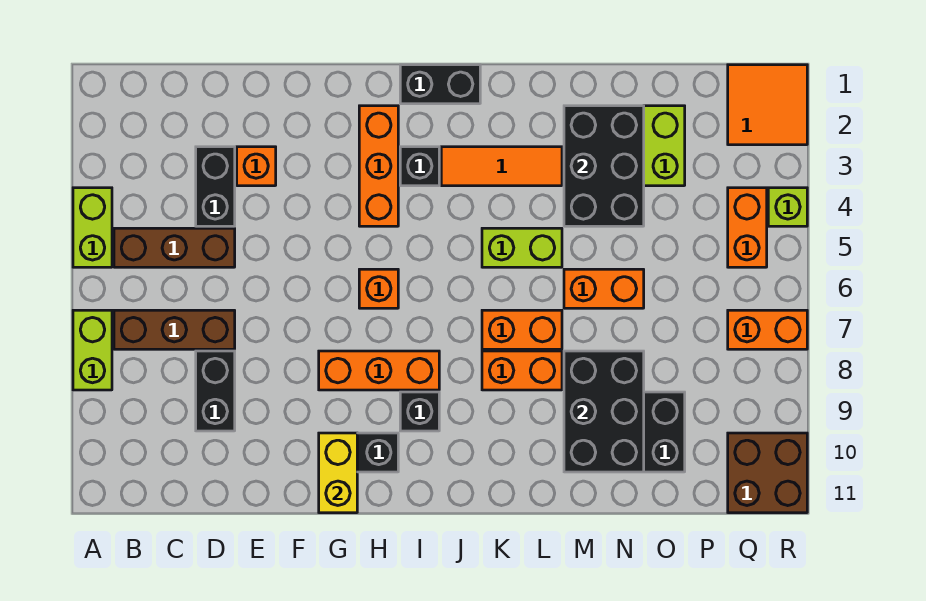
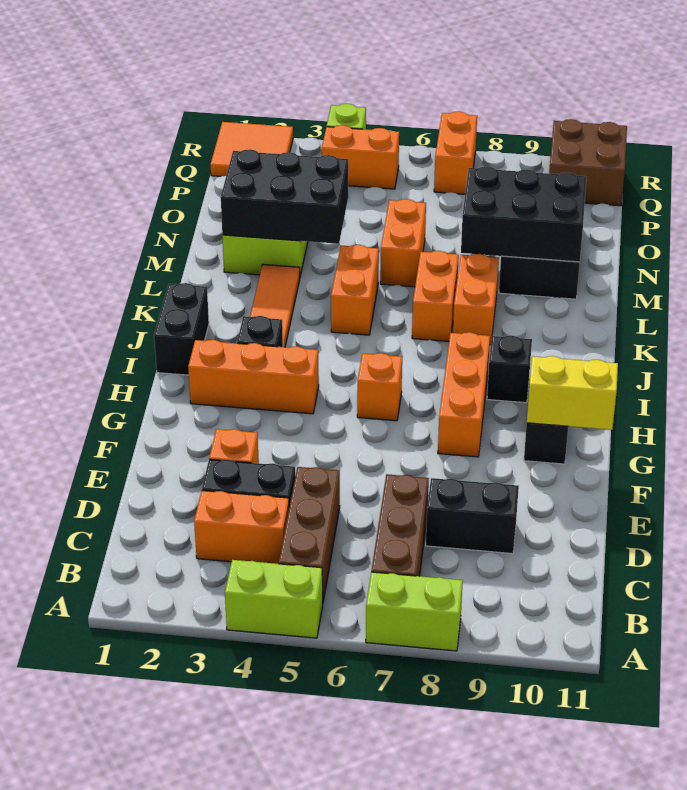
none -> orange 1x2 brick [194,491,289,564]
lime 1x2 brick [482,228,562,267] -> orange 1x2 brick [331,245,379,335]

